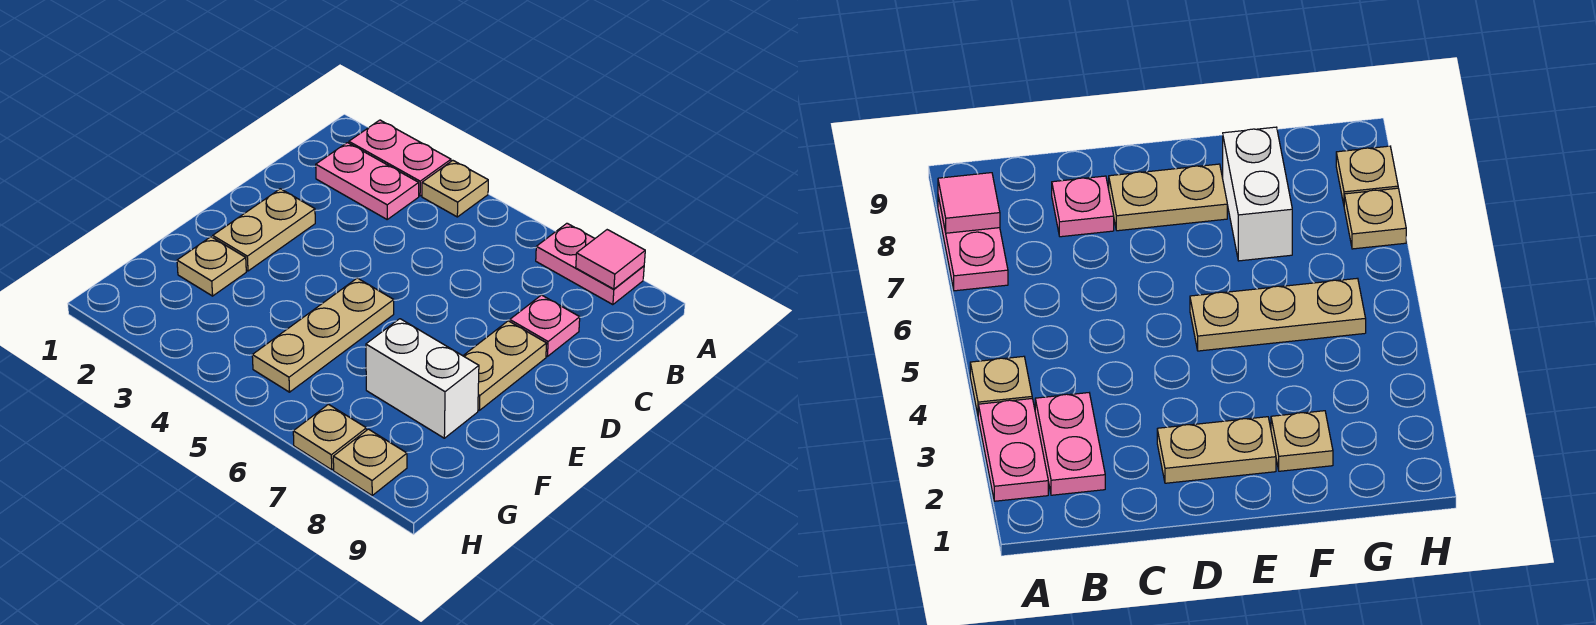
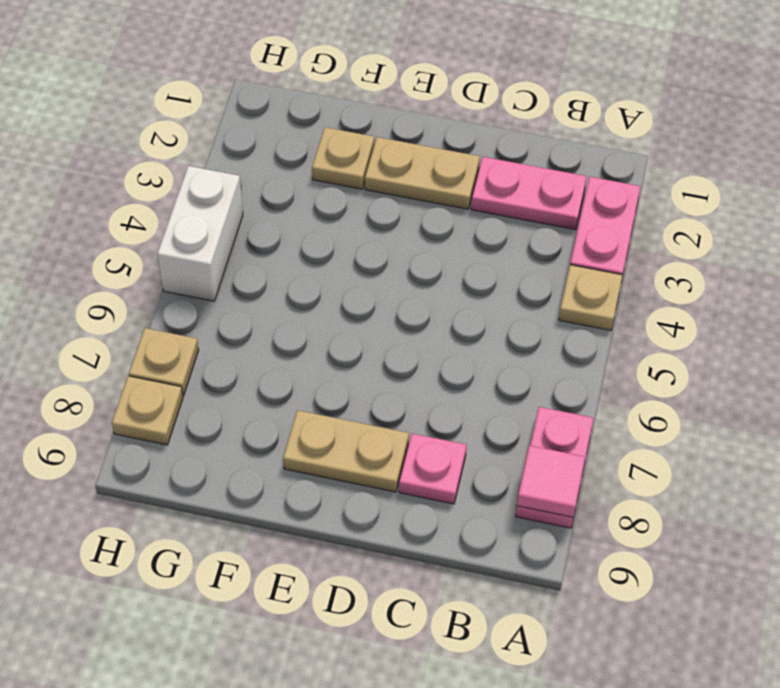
pink 1x2 plate [316,143,419,219] -> pink 1x2 plate turned to [471,157,587,230]
tan 1x3 plate [252,278,394,392] -> none
white 1x2 brick [366,319,479,438] -> white 1x2 brick moved to [157,166,243,301]

